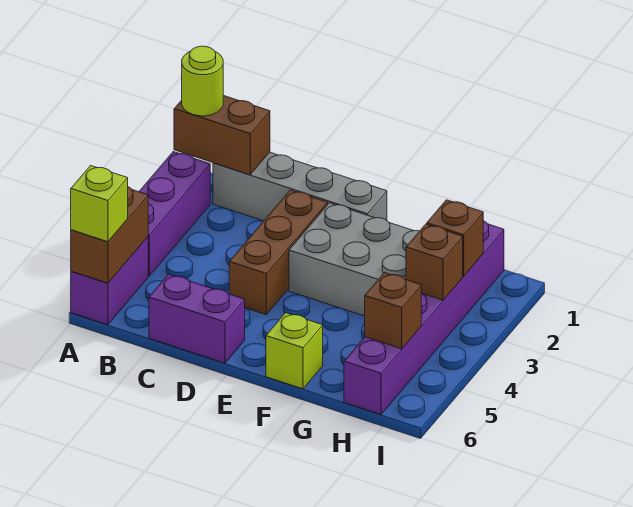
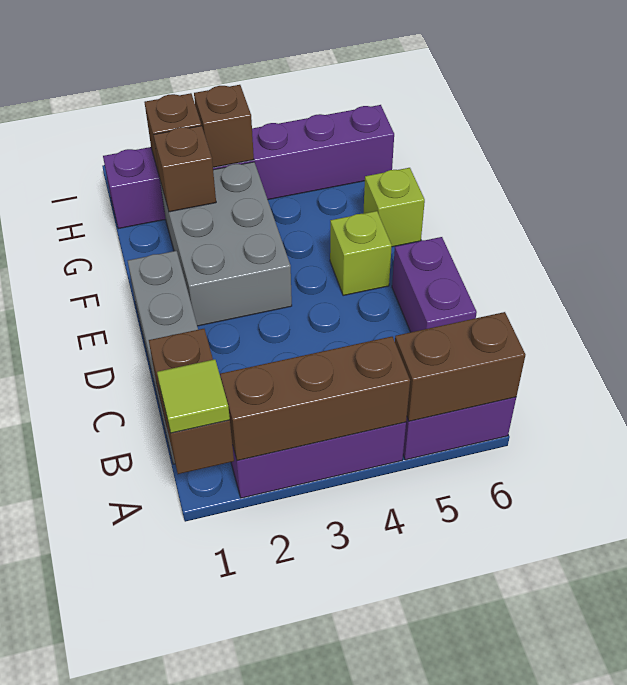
lime 1x1 round brick [182,46,223,116] -> lime 1x1 tile [157,359,230,433]
lime 1x1 brick [71,166,128,242] -> lime 1x1 brick moved to [330,211,392,296]
brown 1x3 brick [229,190,327,315] -> brown 1x3 brick moved to [220,337,410,461]
brown 1x1 brick [365,273,421,349] -> brown 1x1 brick moved to [153,126,216,212]

